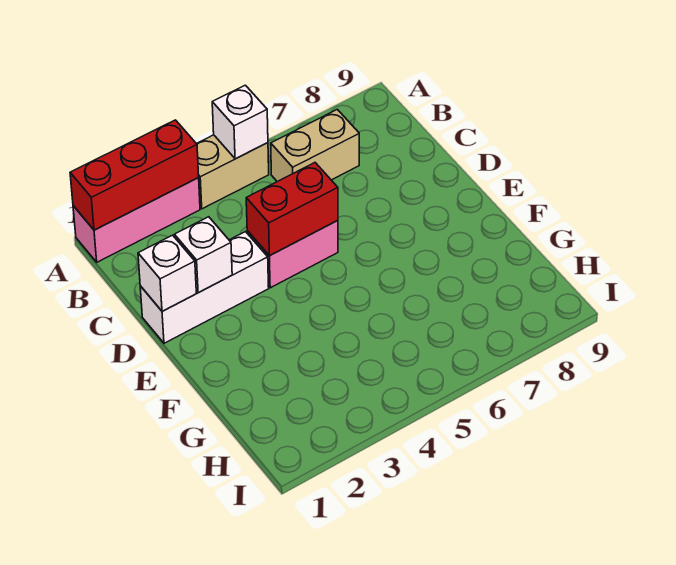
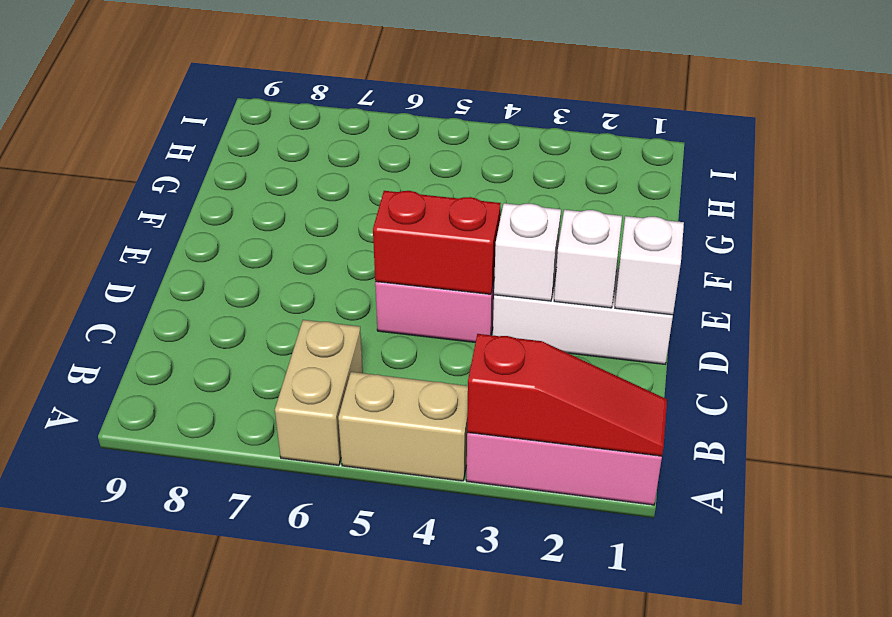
red 1x3 brick [70,120,199,230] -> red 1x3 slope [467,334,667,456]
white 1x1 brick [212,85,268,159] -> white 1x1 brick moved to [494,203,561,301]
tan 1x2 brick [271,109,359,182] -> tan 1x2 brick turned to [275,320,363,465]

